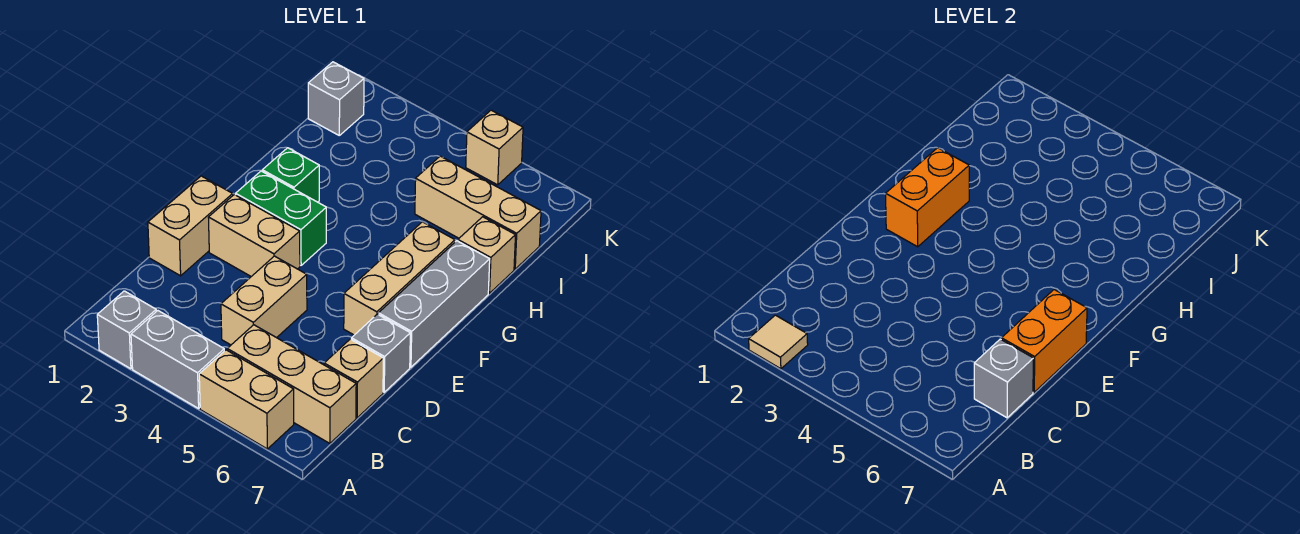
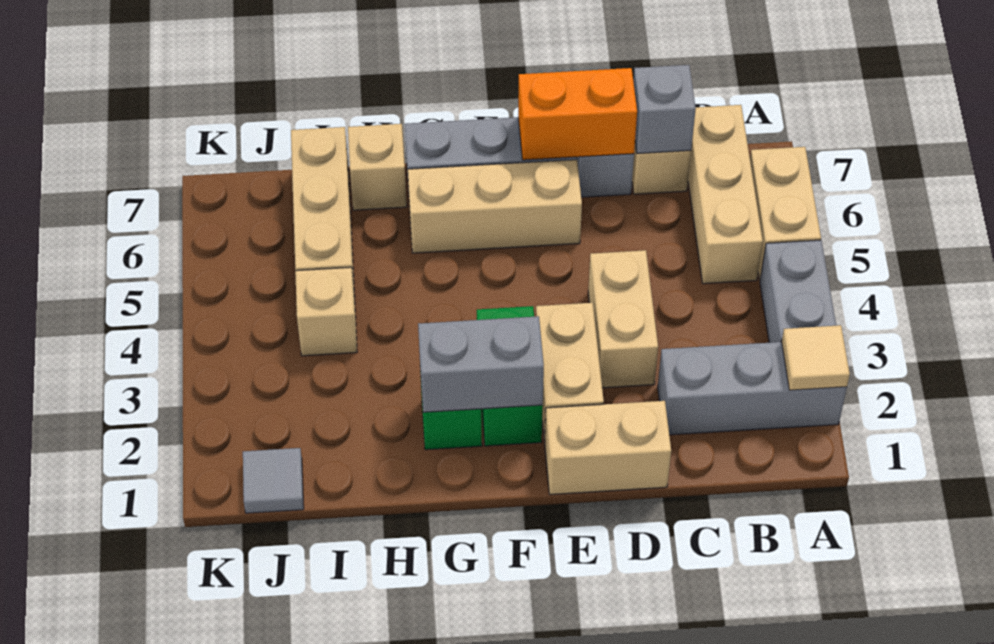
grey 1x1 brick [97,291,156,369] -> grey 1x3 brick [658,342,847,435]
tan 1x2 brick [221,256,307,345] -> tan 1x2 brick turned to [588,250,658,388]
orange 1x2 brick [886,148,969,247] -> grey 1x2 brick [418,316,544,412]
grey 1x1 brick [308,62,364,135] -> grey 1x1 tile [243,448,304,513]
tan 1x1 brick [466,110,523,185] -> tan 1x1 brick moved to [295,267,357,356]

